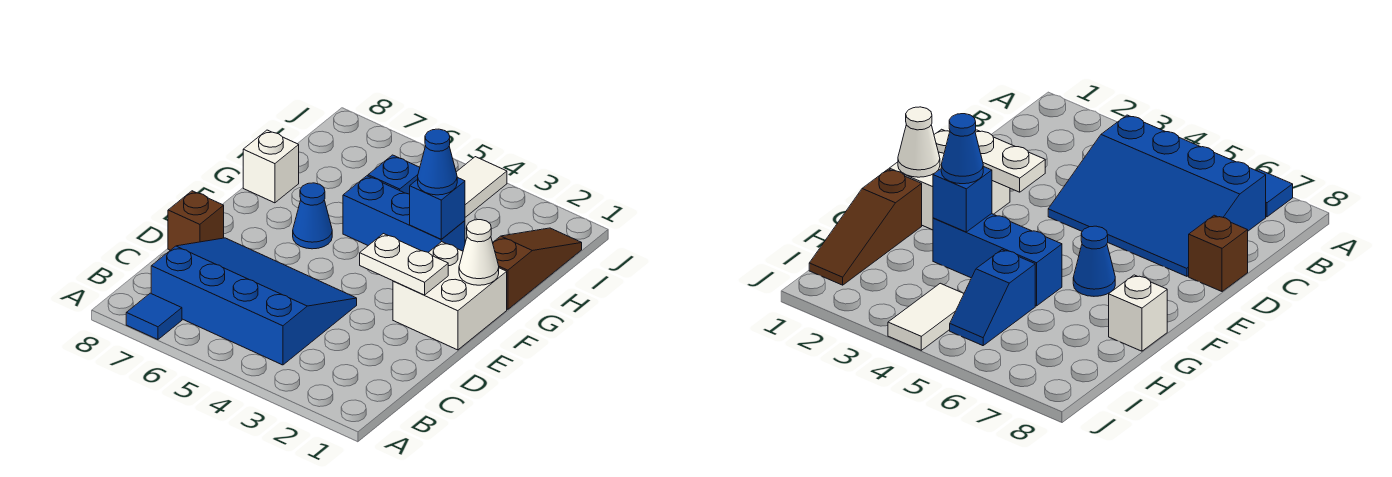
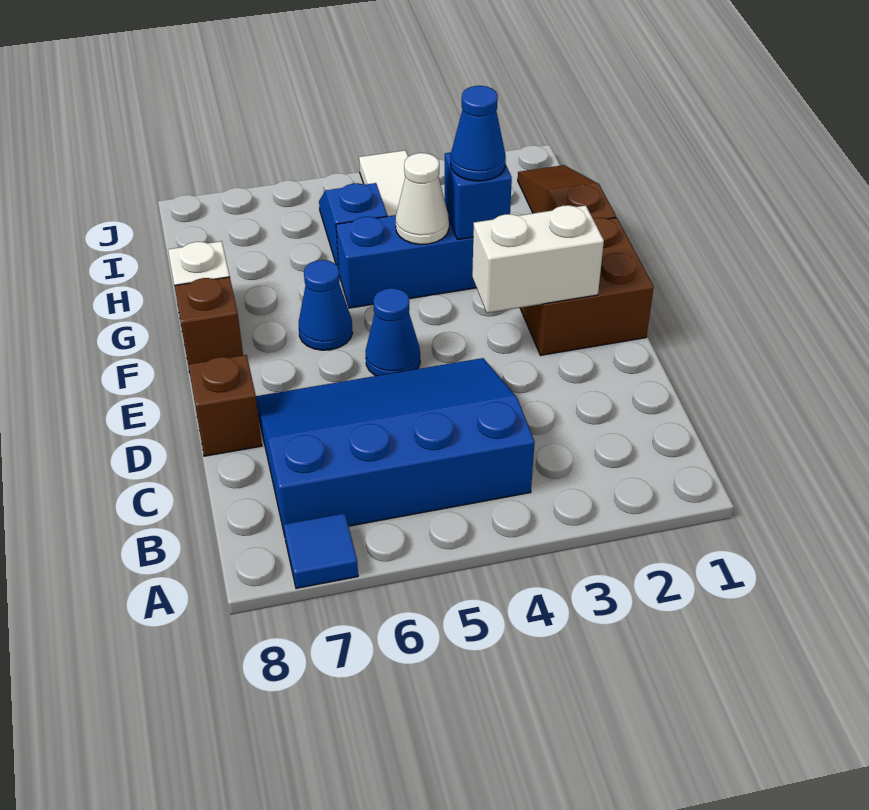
white 2x2 brick [393,242,507,350] -> brown 2x2 brick [520,218,654,355]
white 1x2 plate [360,234,448,295] -> white 1x2 brick [472,205,604,313]
none -> blue 1x1 cone [365,288,420,376]
white 1x1 cone [459,220,499,285] -> white 1x1 cone moved to [396,153,449,244]
none -> brown 1x1 brick [174,277,243,373]

